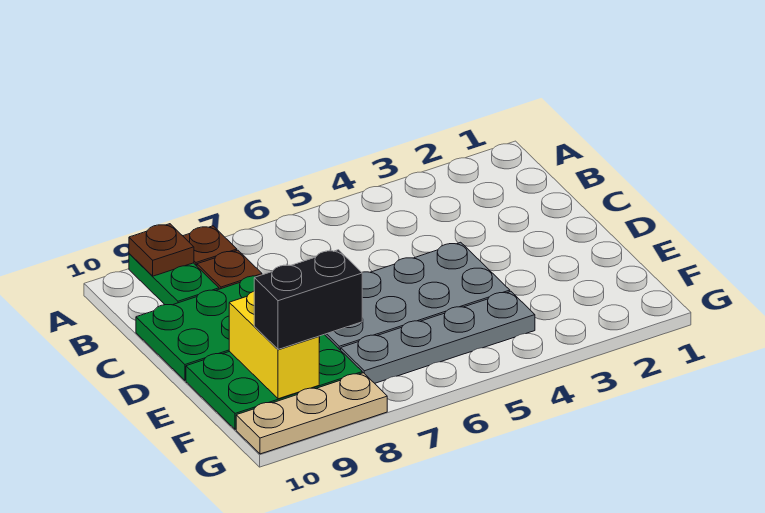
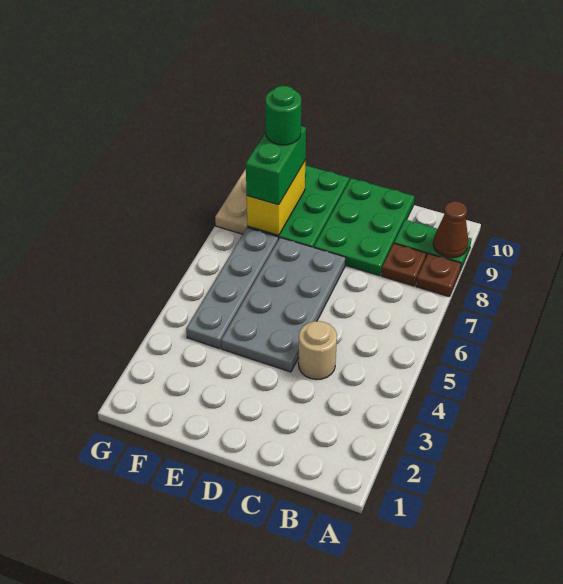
brown 1x1 plate [129,224,194,276] -> brown 1x1 cone [433,201,468,258]
none -> tan 1x1 round brick [298,321,337,379]
yellow 1x2 brick [229,291,319,399] -> yellow 1x2 brick turned to [247,161,305,235]
black 1x2 brick [254,250,362,349] -> green 1x2 brick [246,126,306,205]
none -> green 1x1 round brick [266,86,301,145]

